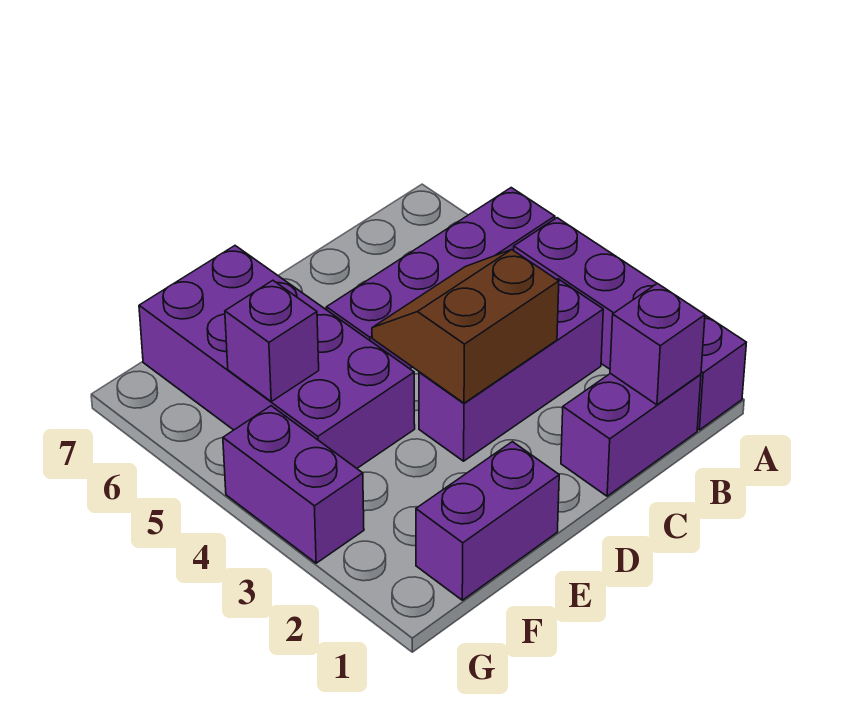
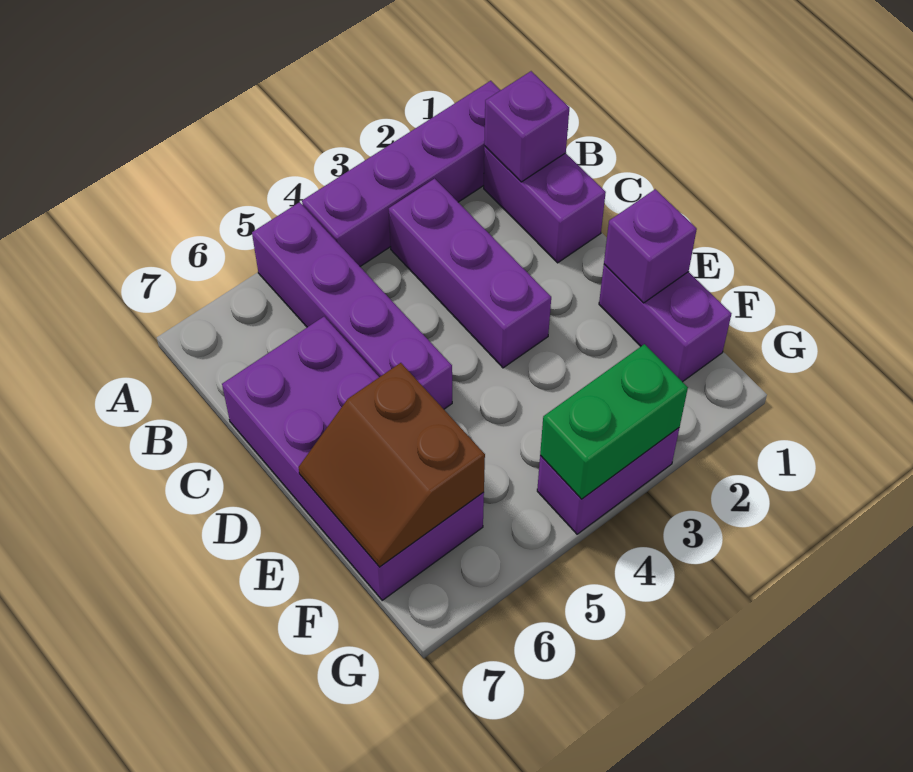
brown 2x2 slope [372,250,559,403] -> brown 2x2 slope moved to [299,363,485,567]
purple 2x4 brick [139,246,415,468] -> purple 2x4 brick turned to [222,317,484,600]
purple 1x1 brick [225,281,319,401] -> purple 1x1 brick moved to [604,189,697,303]
none -> green 1x2 brick [540,344,688,499]

